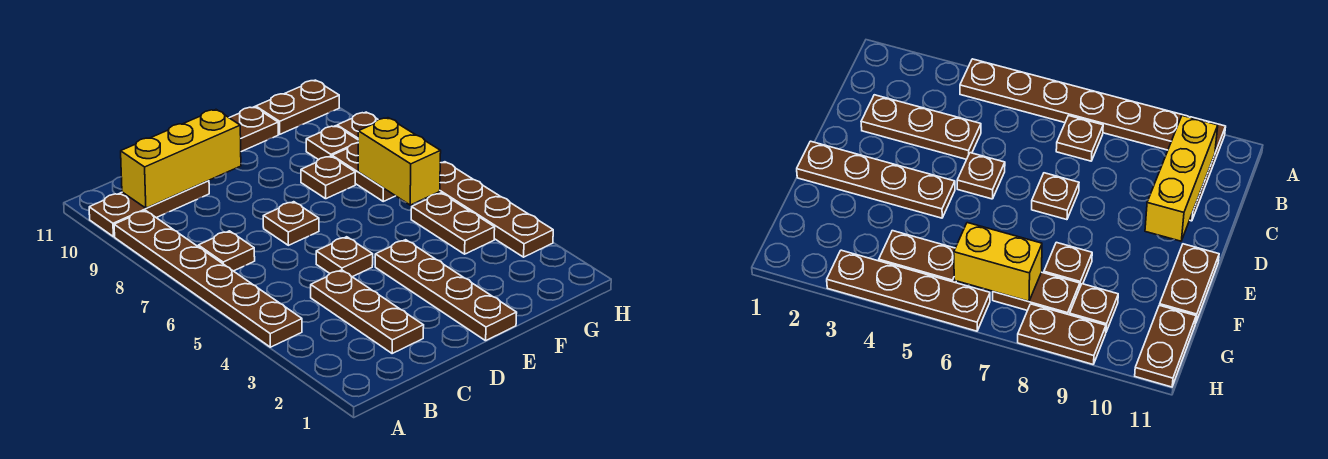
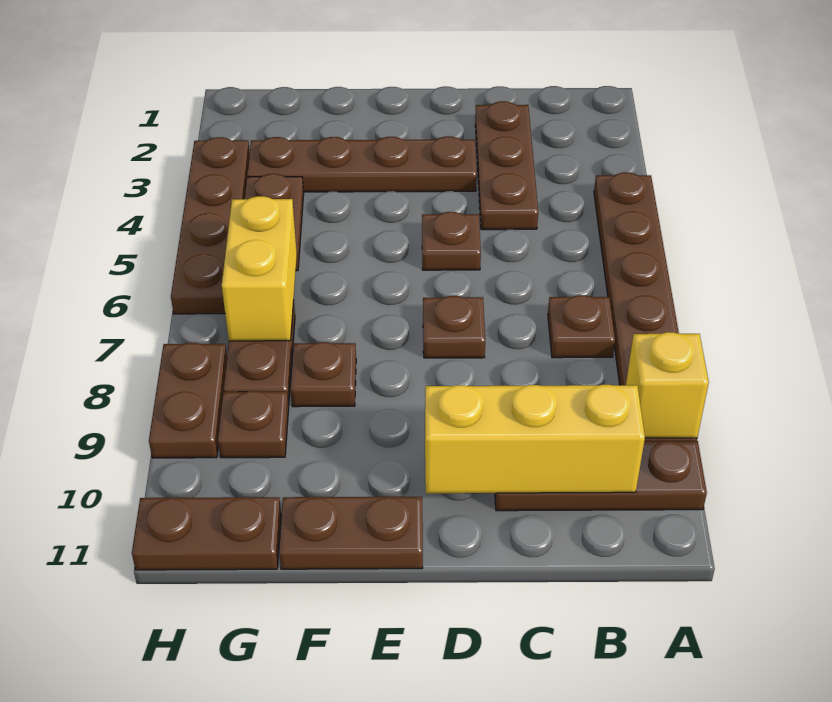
none -> yellow 1x1 brick [626,332,709,438]
brown 1x4 plate [375,240,517,341] -> brown 1x4 plate turned to [247,136,477,192]

